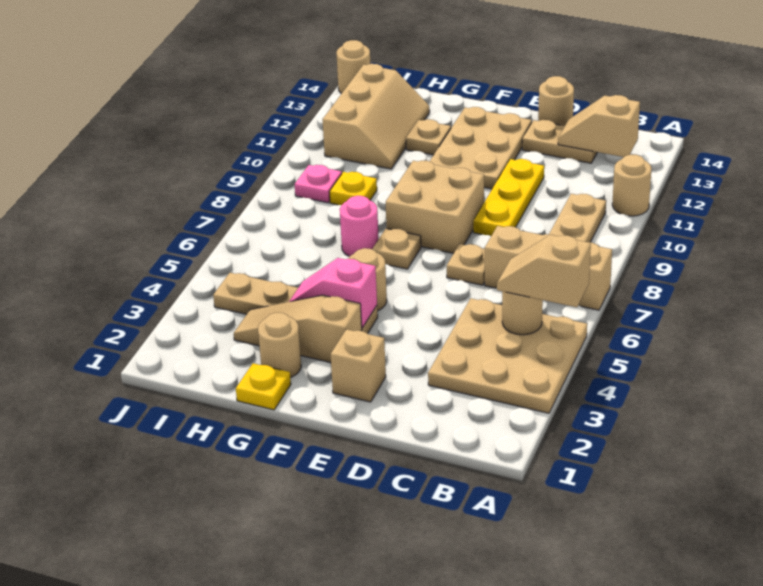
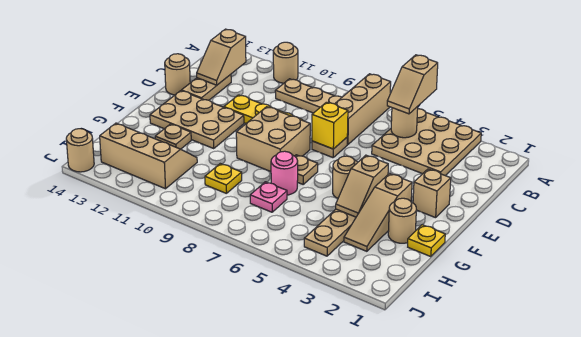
none -> yellow 1x1 brick [312,102,348,149]
pink 1x2 slope [289,258,377,328] -> tan 1x2 slope [336,155,388,217]
pink 1x1 plate [295,165,342,203] -> pink 1x1 plate moved to [250,182,287,212]

